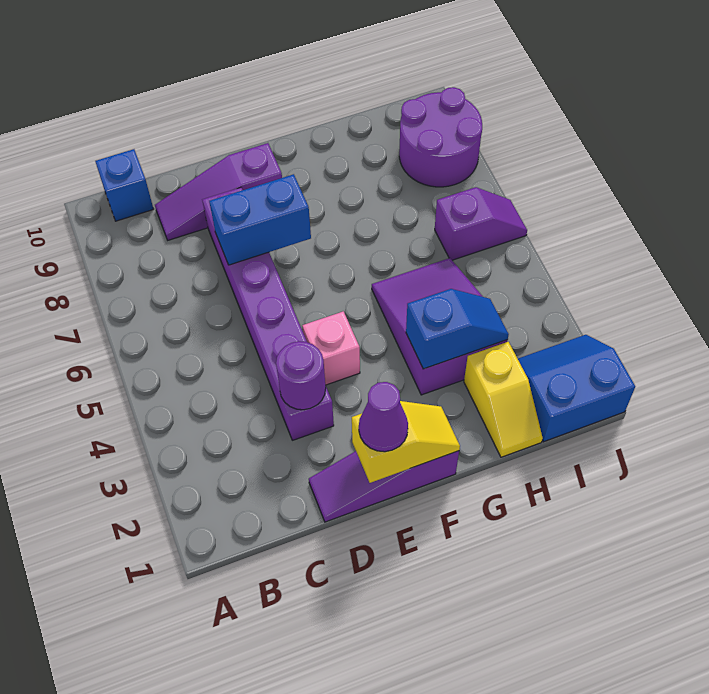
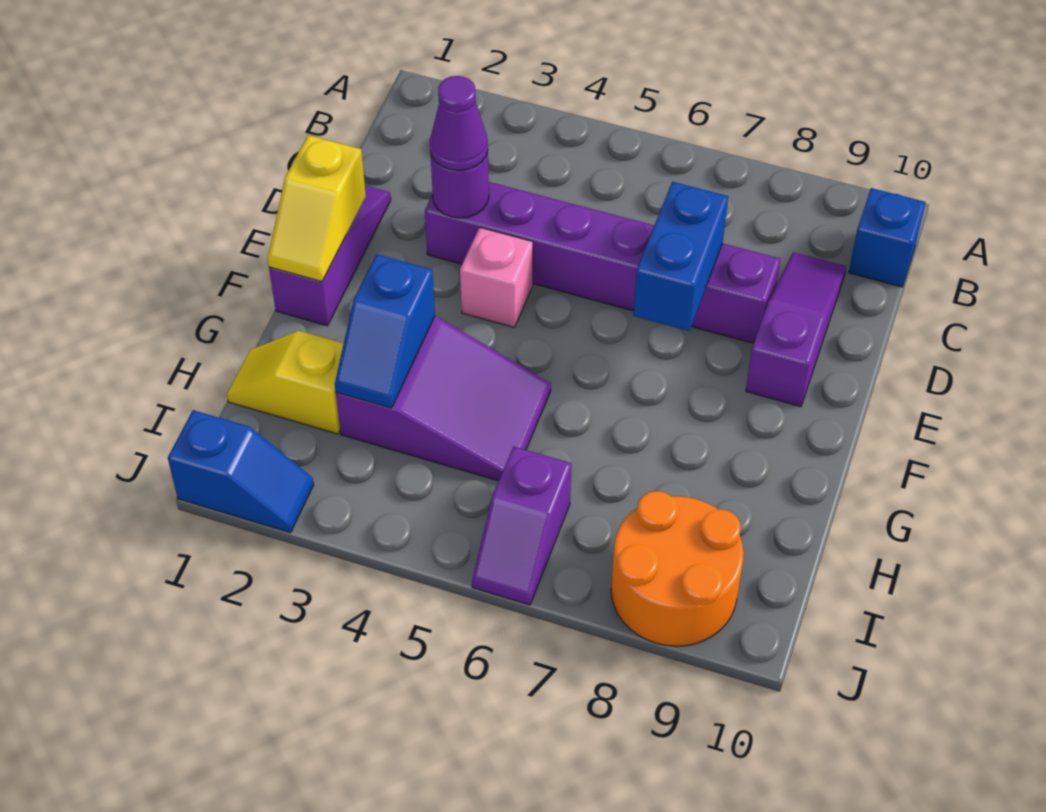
purple 1x1 cone [359,382,408,452] -> purple 1x1 cone moved to [430,76,488,171]
blue 2x2 slope [518,335,635,442] -> blue 1x2 slope [168,410,314,533]
purple 2x2 round brick [399,87,482,187] -> orange 2x2 round brick [611,491,744,646]

